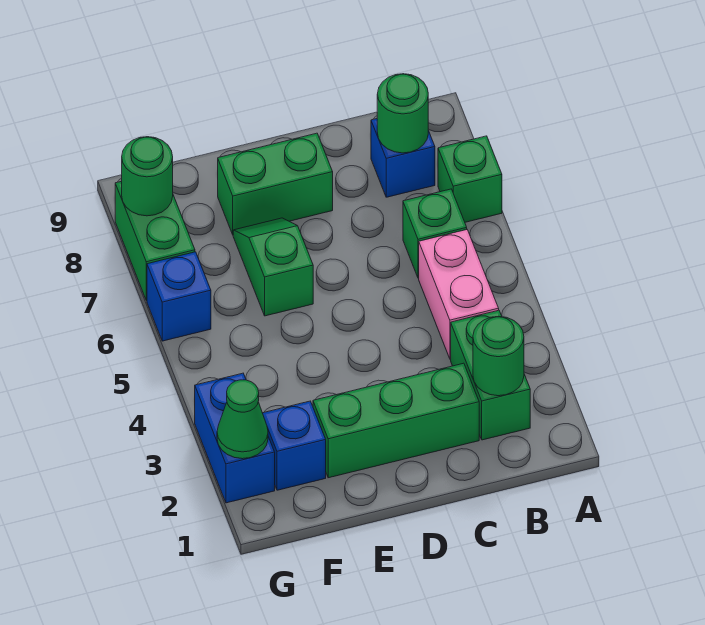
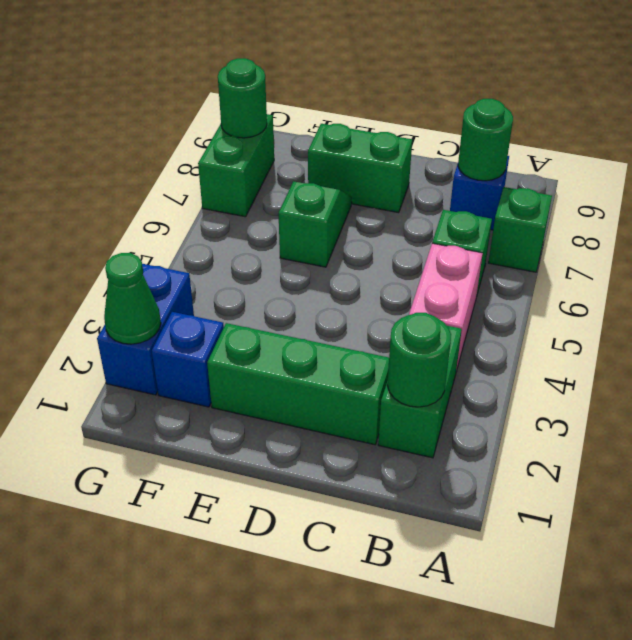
blue 1x1 brick [147,252,211,341] -> none

